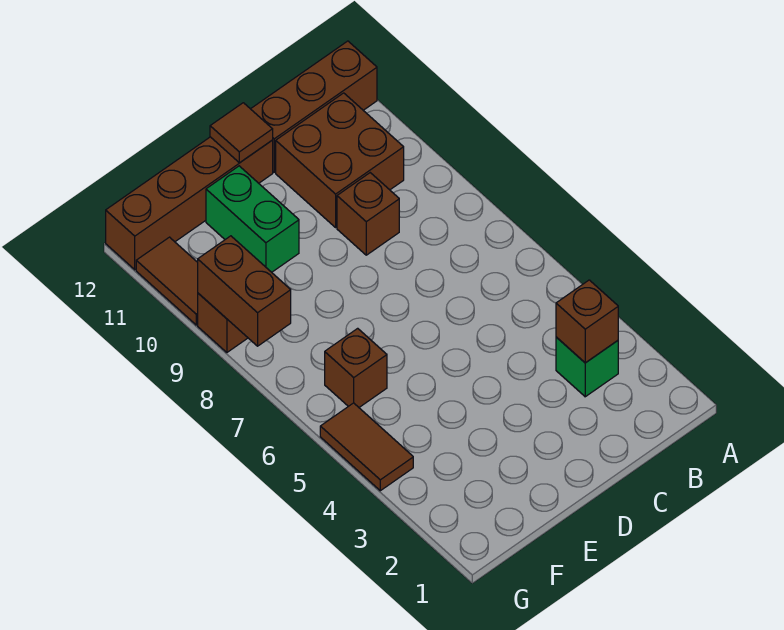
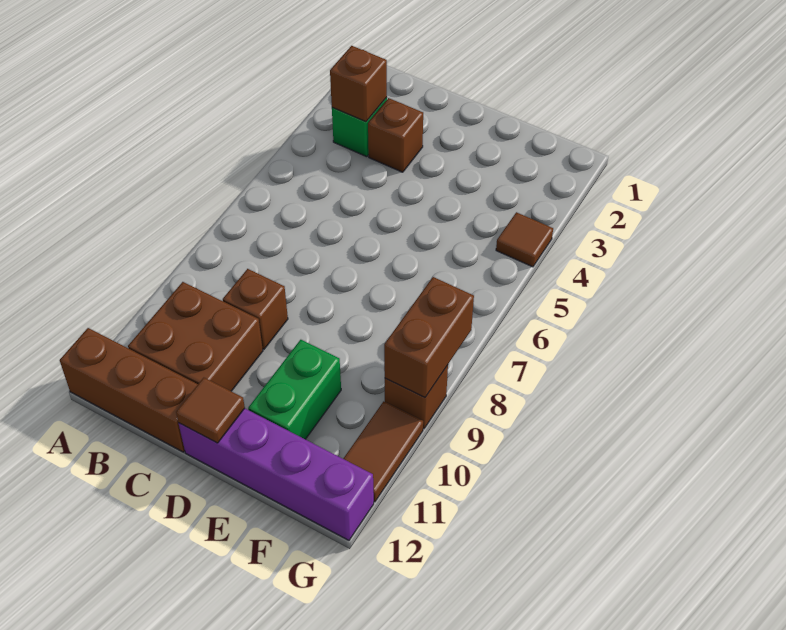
brown 1x4 brick [106,137,273,270] -> purple 1x4 brick [179,408,374,540]
brown 1x1 brick [325,328,387,407] -> brown 1x1 brick moved to [368,98,423,172]
brown 1x2 tile [320,403,413,491] -> brown 1x1 tile [496,212,553,267]

